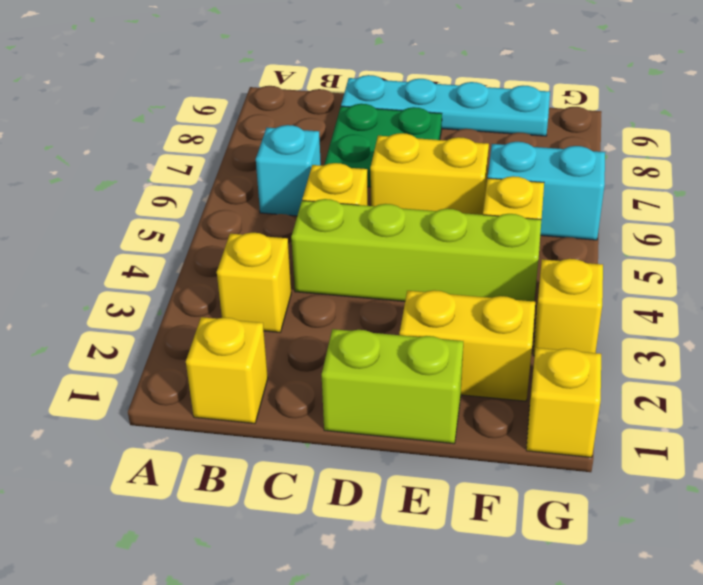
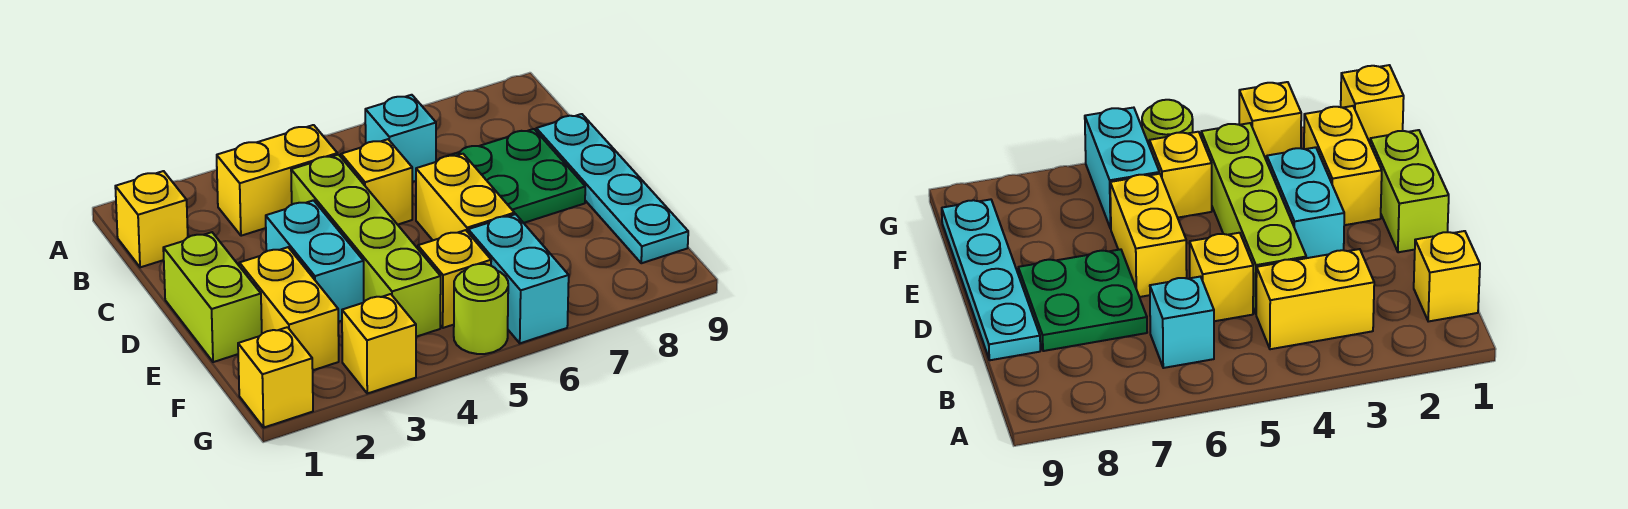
yellow 1x1 brick [217,233,291,332] -> yellow 1x2 brick [217,125,337,236]
none -> cyan 1x2 brick [266,200,364,322]
none -> lime 1x1 round brick [454,264,508,354]

